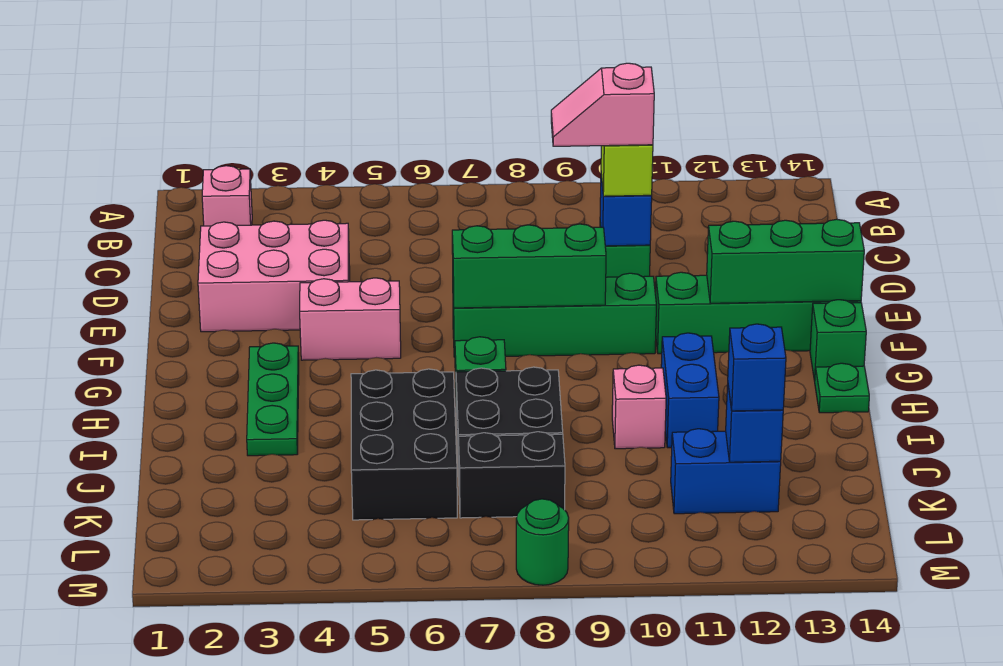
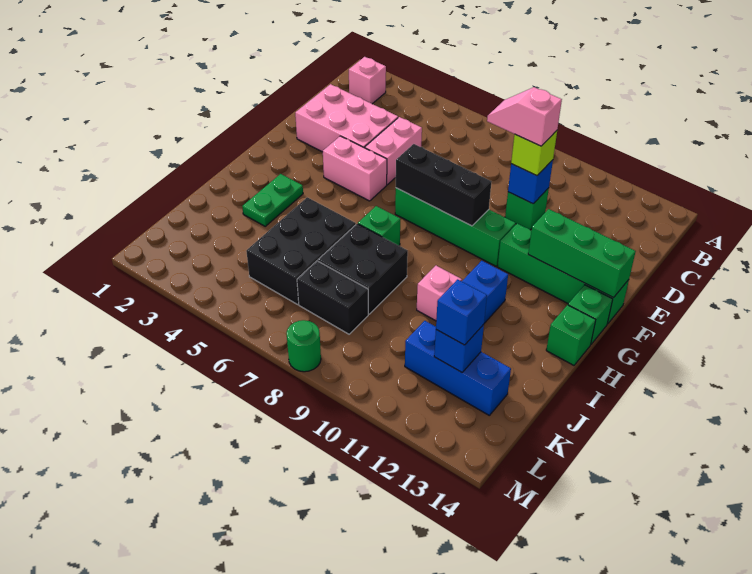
none -> pink 1x2 brick [365,117,422,185]
green 1x3 brick [452,224,606,308] -> black 1x3 brick [396,144,492,226]
green 1x3 plate [247,343,299,456] -> green 1x2 plate [242,174,303,226]
green 1x1 plate [815,363,869,413] -> green 1x1 brick [546,305,596,365]
blue 1x2 brick [671,429,781,514] -> blue 1x3 brick [405,321,511,415]

